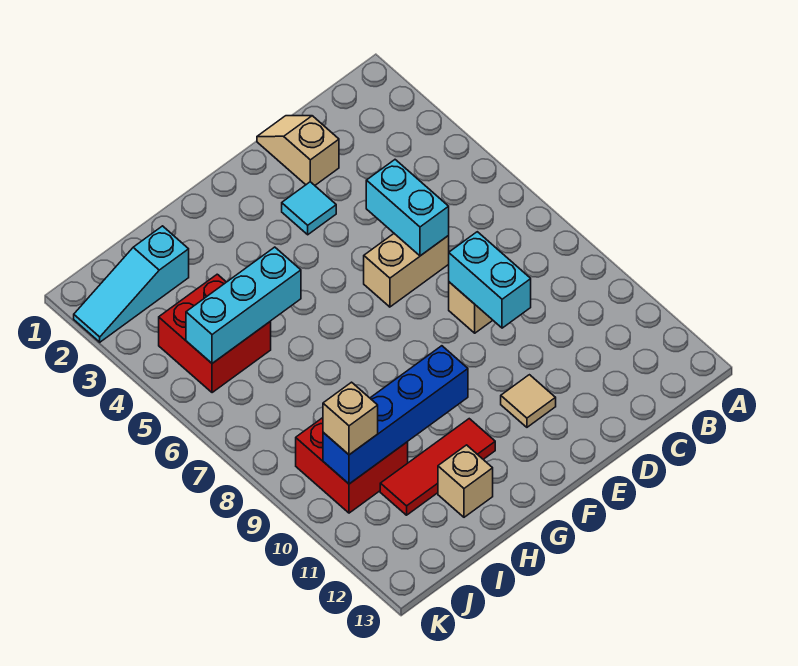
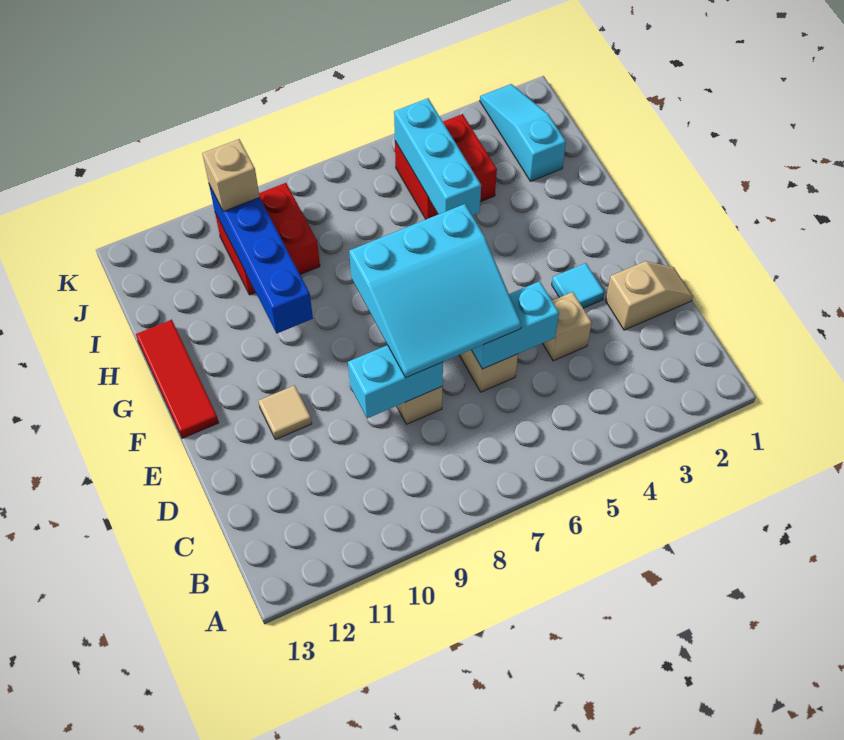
none -> cyan 3x3 slope [349,204,521,378]
red 1x3 tile [380,419,495,515] -> red 1x3 tile moved to [136,320,219,438]
tan 1x1 brick [438,445,493,517] -> tan 1x1 brick moved to [543,292,592,361]

